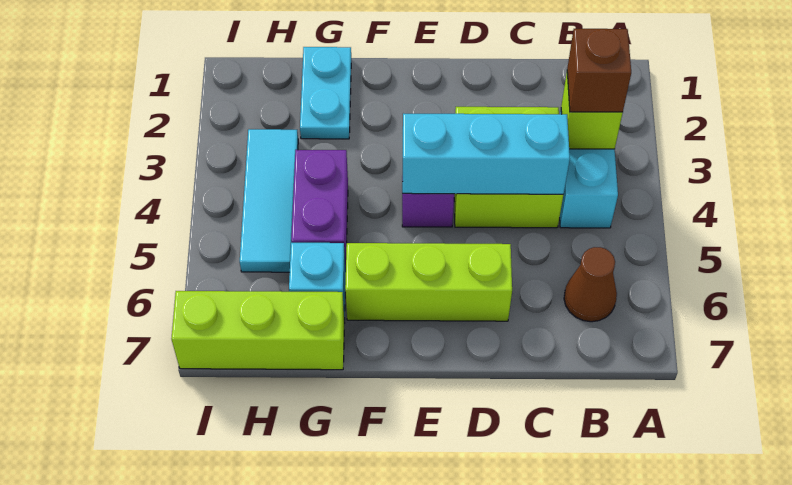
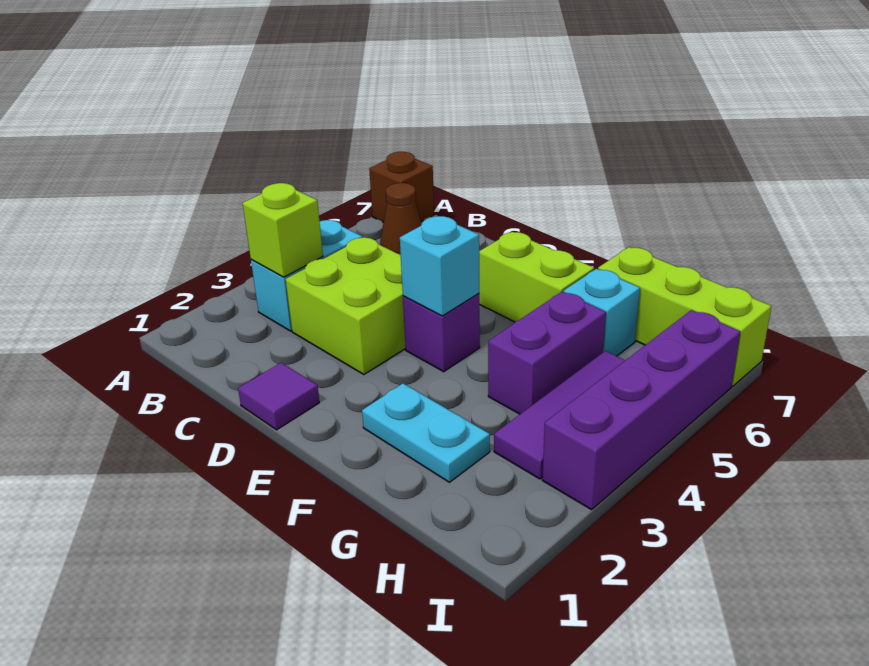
brown 1x1 brick [567,29,631,112] -> brown 1x1 brick moved to [369,152,434,222]
cyan 1x3 brick [402,113,570,194] -> cyan 1x1 brick [400,216,479,316]
none -> purple 1x1 tile [238,363,319,430]
lime 1x3 brick [345,243,512,321] -> lime 1x2 brick [479,232,594,322]
cyan 1x2 plate [300,47,351,139] -> cyan 1x2 plate turned to [362,384,490,482]
cyan 1x3 tile [240,129,298,272] -> purple 1x3 tile [494,351,625,479]
none -> purple 1x4 brick [542,310,741,510]

